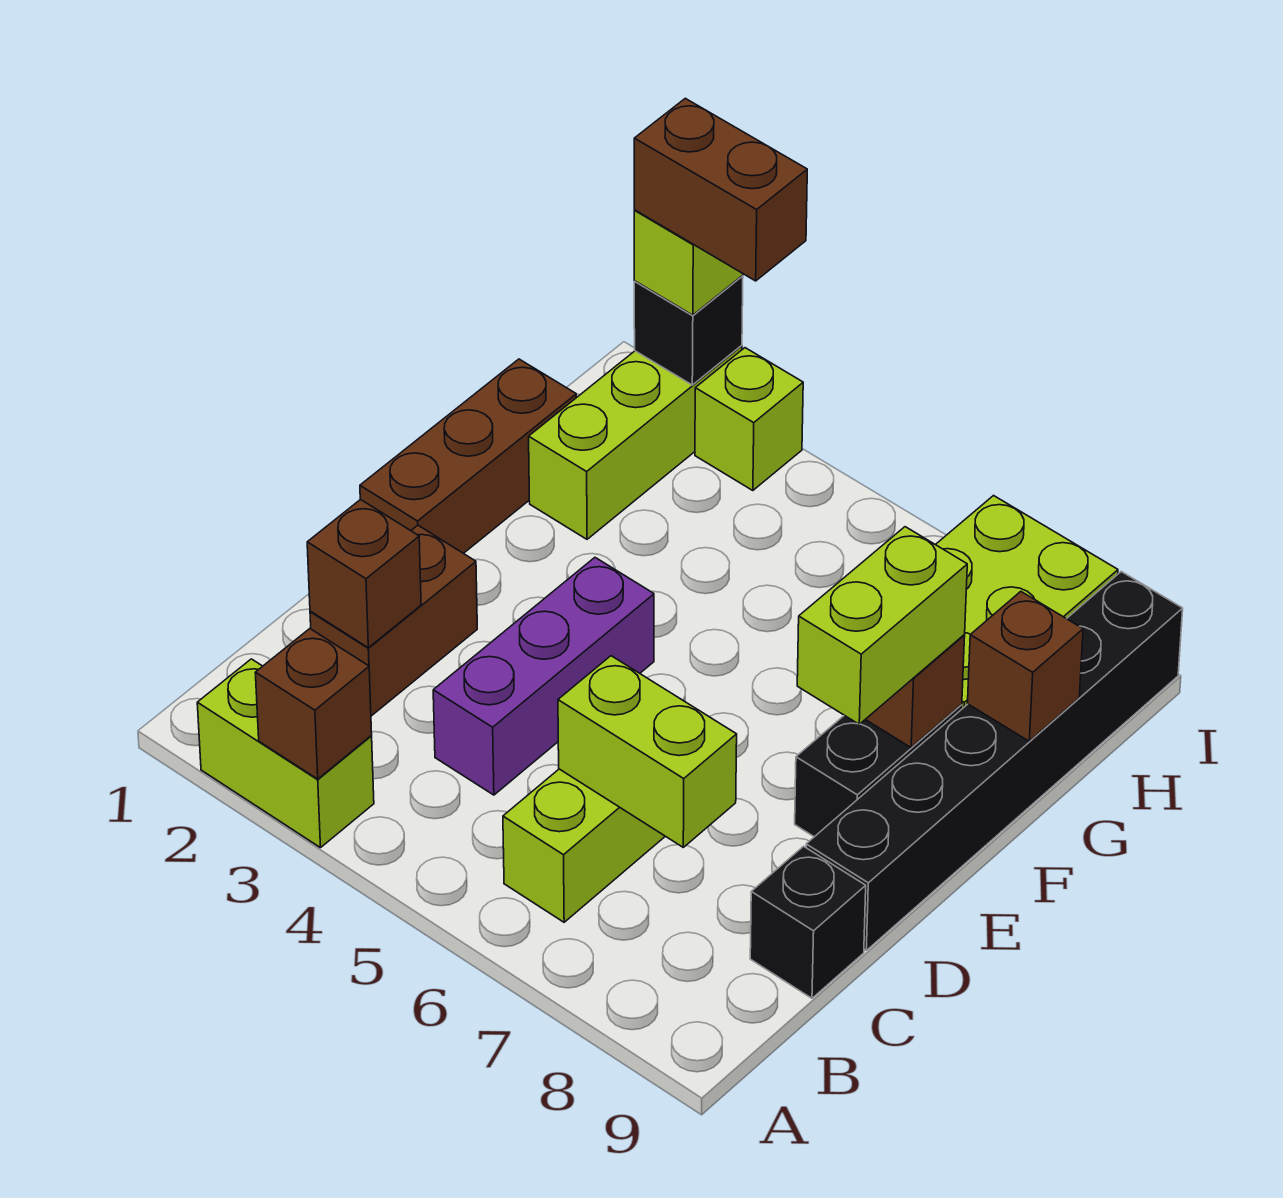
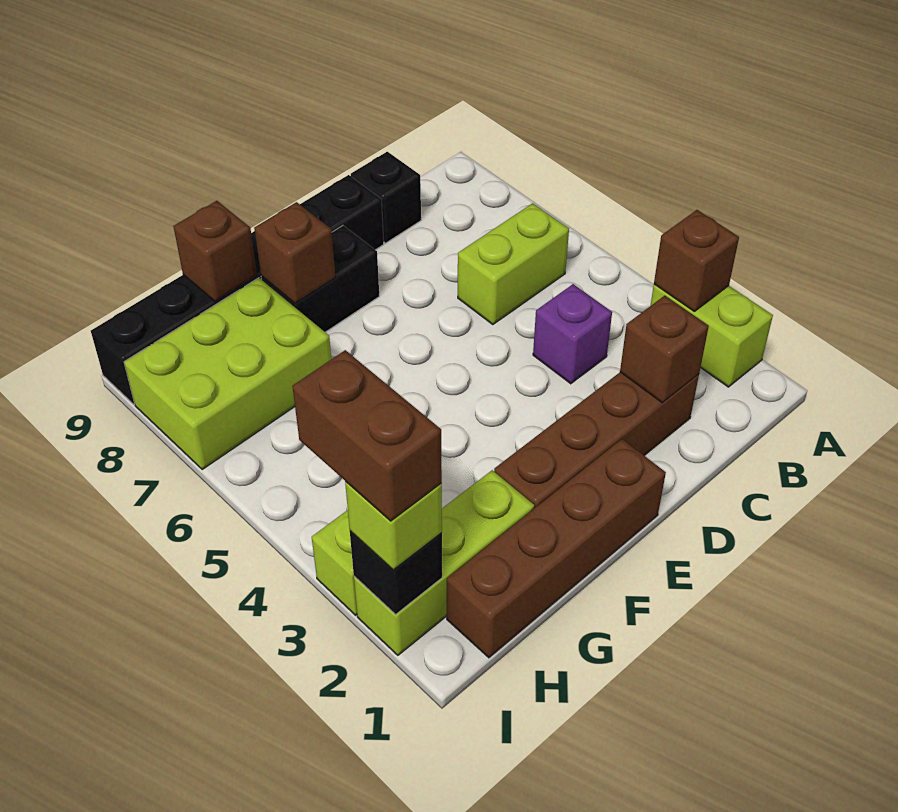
brown 1x2 brick [310,525,477,716] -> brown 1x4 brick [494,372,699,508]
purple 1x3 brick [433,558,654,795] -> purple 1x1 brick [533,284,612,384]
lime 1x2 brick [558,656,737,847] -> none
brown 1x3 brick [360,359,576,553] -> brown 1x4 brick [447,439,666,658]
lime 1x2 brick [797,527,967,724] -> none

